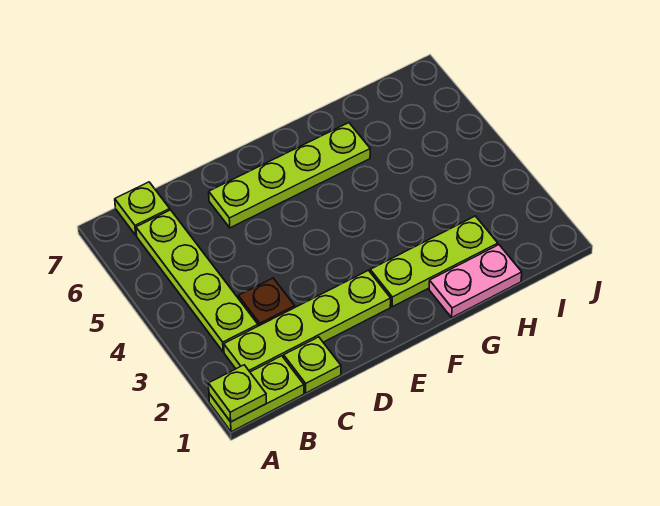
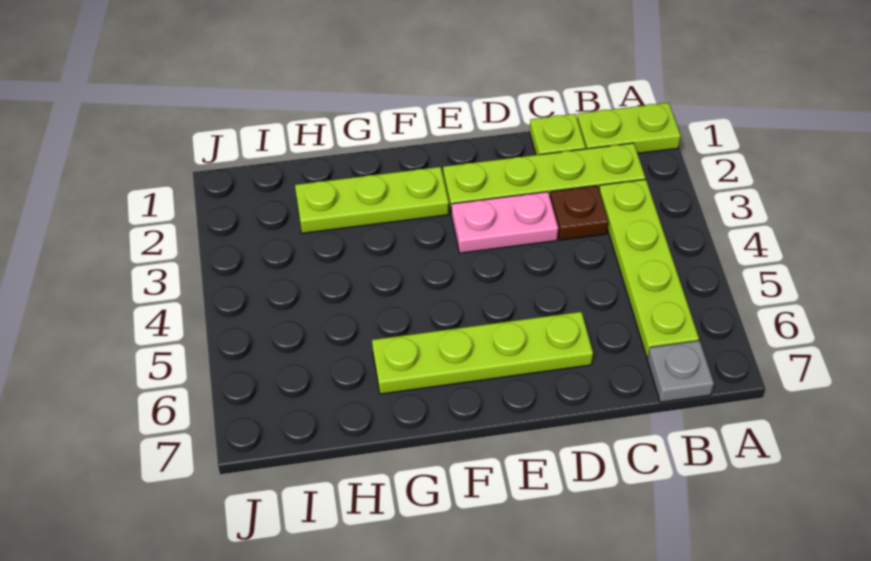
lime 1x1 plate [208,365,267,422] -> none
lime 1x1 plate [115,182,170,235] -> grey 1x1 plate [647,341,714,402]
pink 1x2 plate [429,245,522,317] -> pink 1x2 plate moved to [451,192,558,253]

